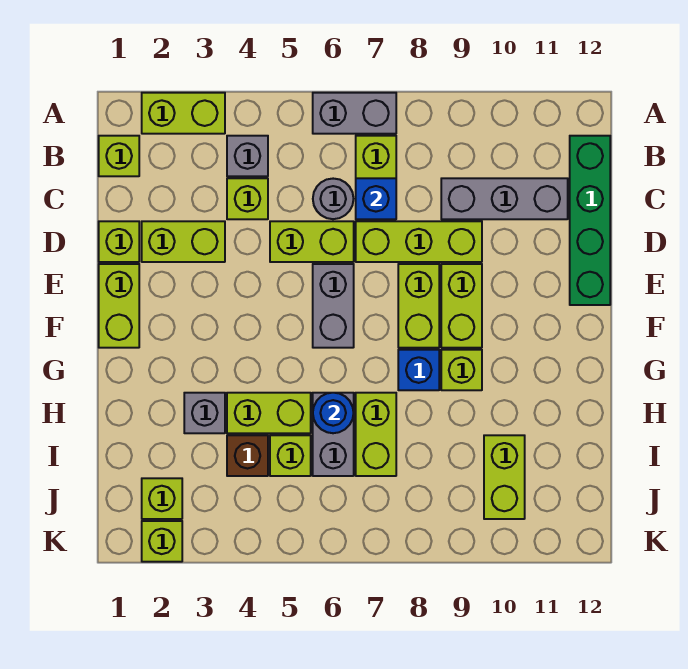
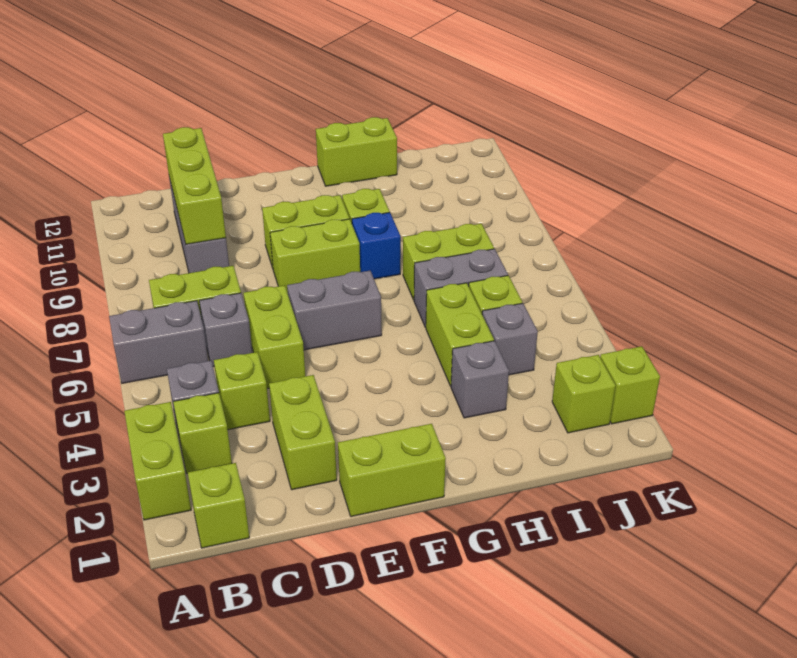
grey 1x2 brick [313,93,396,134] -> grey 1x2 brick turned to [109,301,208,383]
green 1x4 brick [570,136,610,305] -> none
grey 1x1 round brick [313,179,353,219] -> grey 1x1 brick [199,293,252,367]
blue 1x1 brick [356,178,396,219] -> none
lime 1x1 brick [99,221,139,262] -> lime 1x1 brick moved to [173,393,232,473]
lime 1x3 brick [356,221,482,262] -> lime 1x3 brick moved to [163,127,226,244]
blue 1x1 round brick [313,393,354,433] -> none
brown 1x1 brick [227,435,268,476] -> grey 1x1 brick [482,303,538,375]
lime 1x2 brick [484,435,525,519] -> lime 1x2 brick moved to [316,117,397,186]

